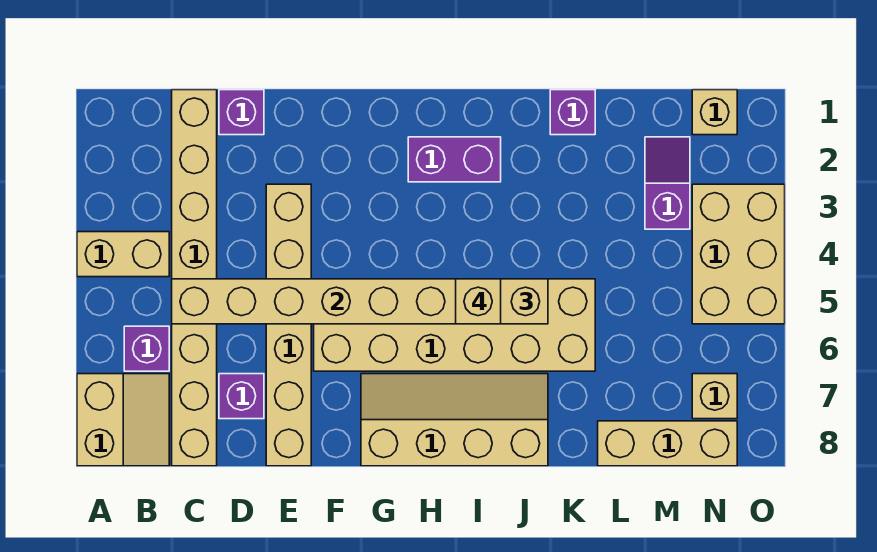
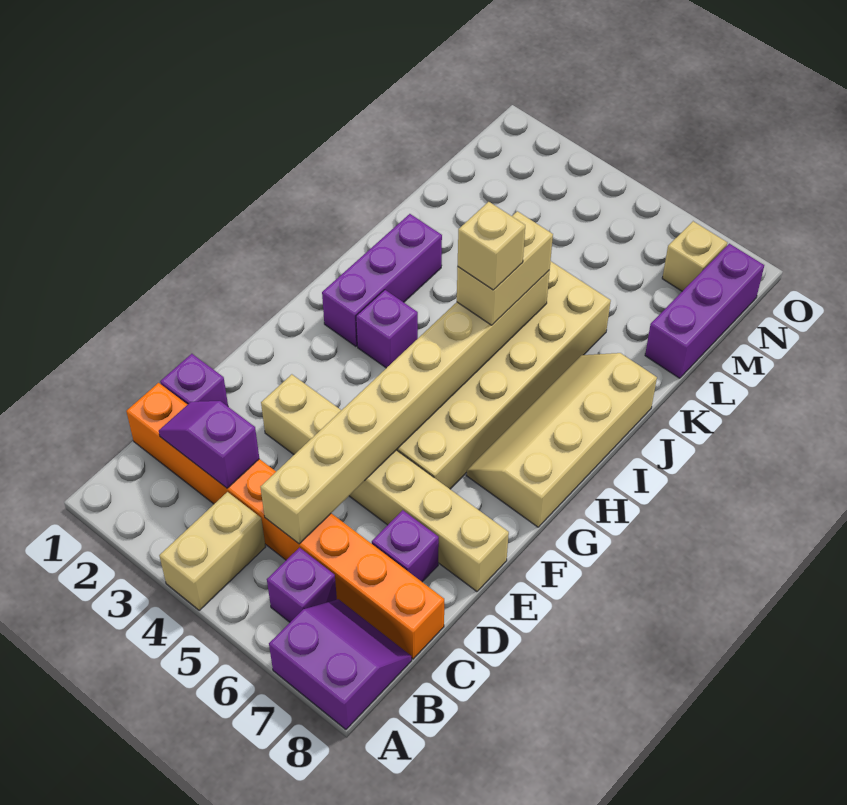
tan 2x2 slope [77,374,169,466] -> purple 2x2 slope [269,599,412,729]
tan 1x8 brick [172,90,217,466] -> orange 1x8 brick [126,383,444,659]
purple 1x2 brick [408,137,501,182] -> purple 1x3 brick [322,214,442,346]
purple 1x1 brick [550,90,595,135] -> purple 1x1 brick moved to [356,290,418,368]
tan 1x3 brick [598,421,737,466] -> purple 1x3 brick [645,244,764,378]
purple 1x2 slope [645,137,690,229] -> purple 1x2 slope moved to [159,401,259,488]
tan 1x1 brick [692,90,737,135] -> none
tan 2x3 brick [692,184,785,324] -> none

